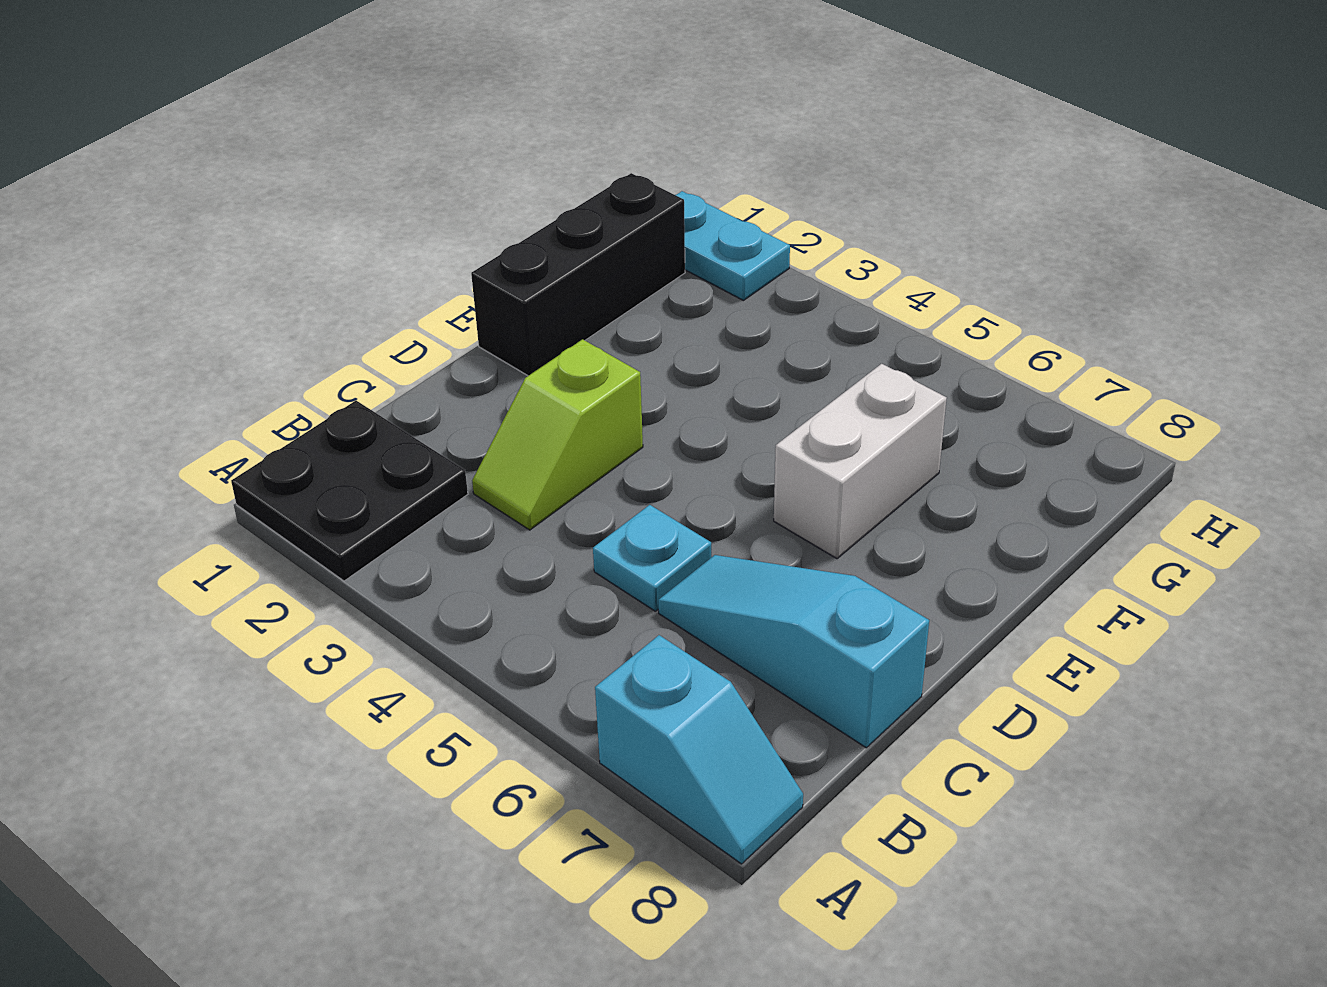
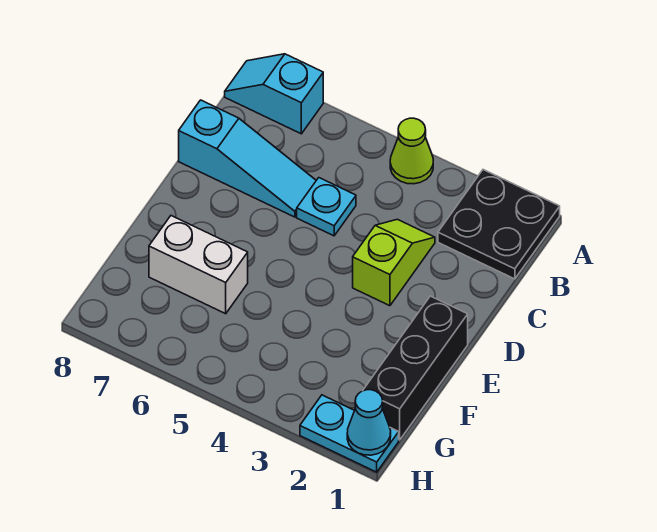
none -> lime 1x1 cone [390,118,433,184]
white 1x2 brick [774,364,947,559] -> white 1x2 brick turned to [149,216,248,314]
none -> cyan 1x1 cone [347,390,391,455]

